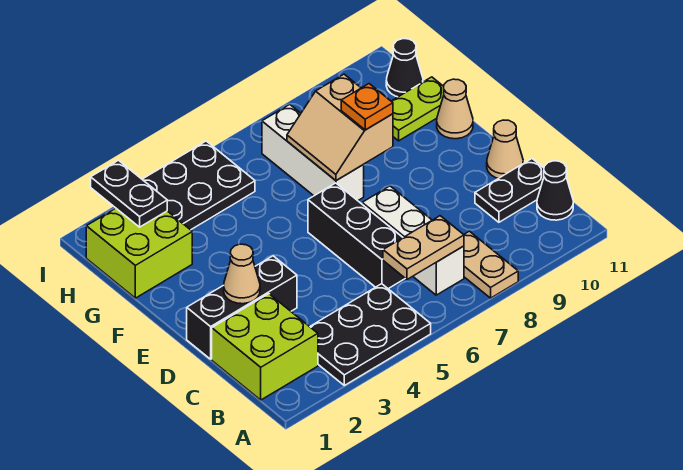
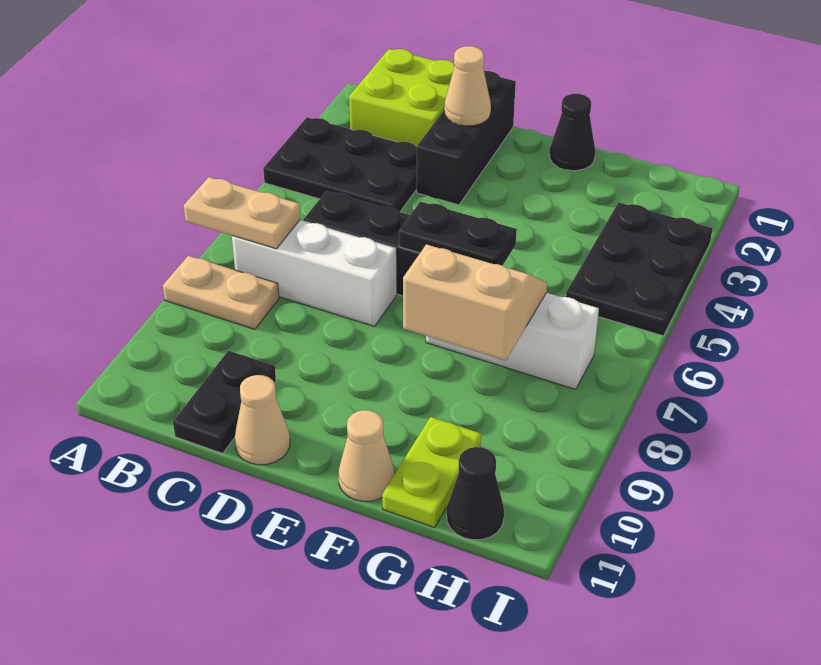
black 2x3 plate [310,284,431,385] -> black 2x3 plate turned to [263,117,417,212]
tan 1x2 plate [383,216,464,279] -> tan 1x2 plate turned to [184,177,300,249]
black 1x1 cone [537,161,573,220] -> black 1x1 cone moved to [549,94,595,171]
orange 1x1 plate [341,84,393,130] -> none
lime 2x2 brick [86,208,192,298] -> none
black 1x2 plate [91,160,167,227] -> black 1x2 plate moved to [399,202,517,266]

